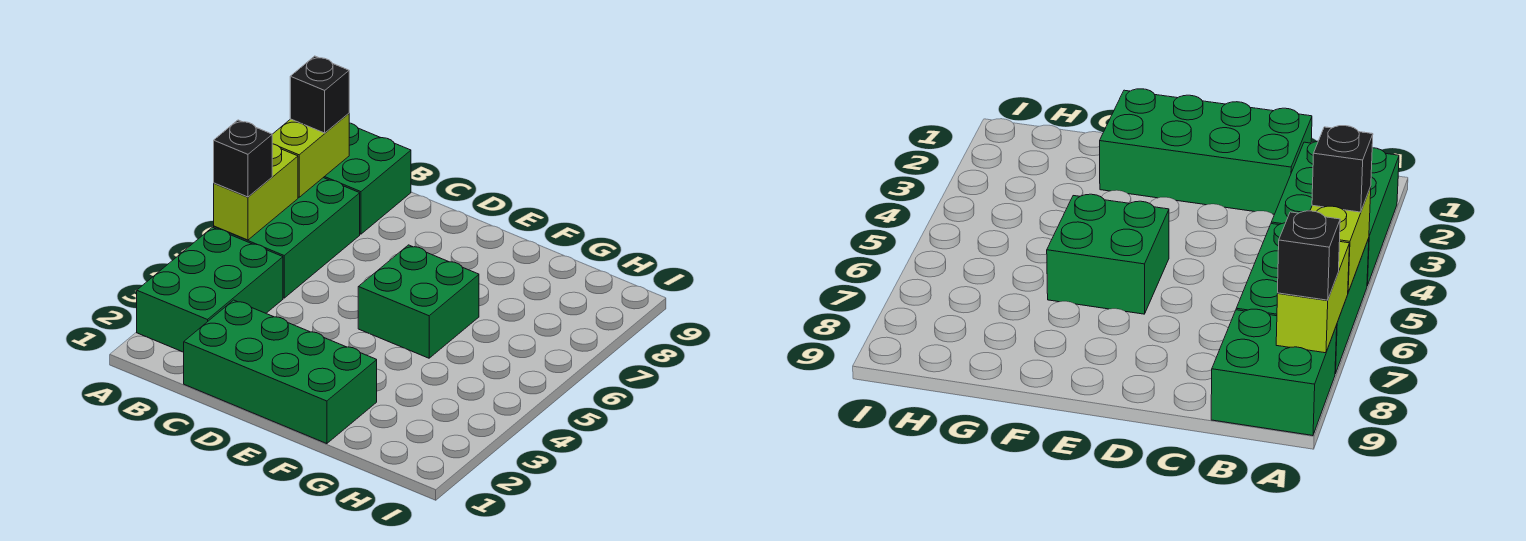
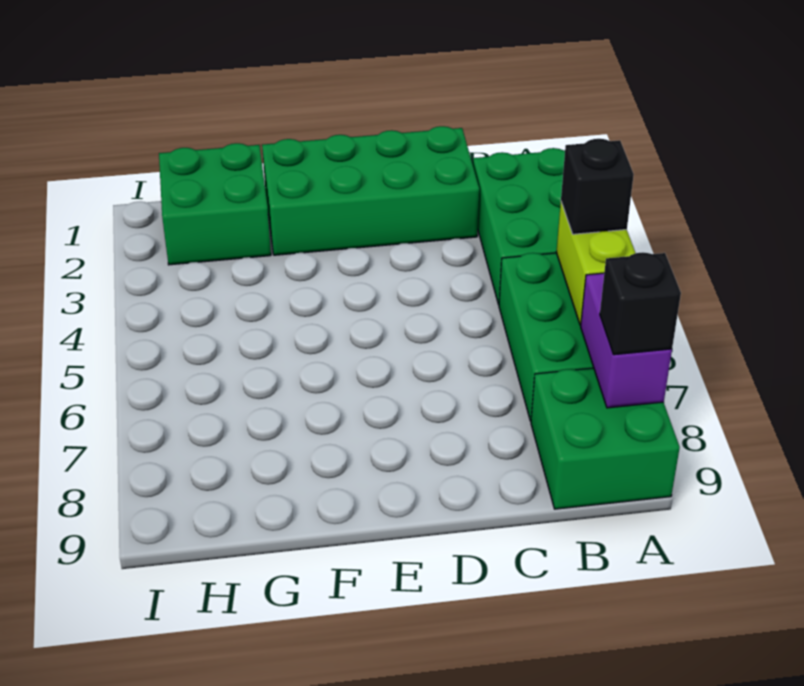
lime 1x2 brick [272,113,349,197] -> purple 1x2 brick [581,273,672,408]
green 2x2 brick [358,245,479,358] -> green 2x2 brick moved to [159,143,271,265]

